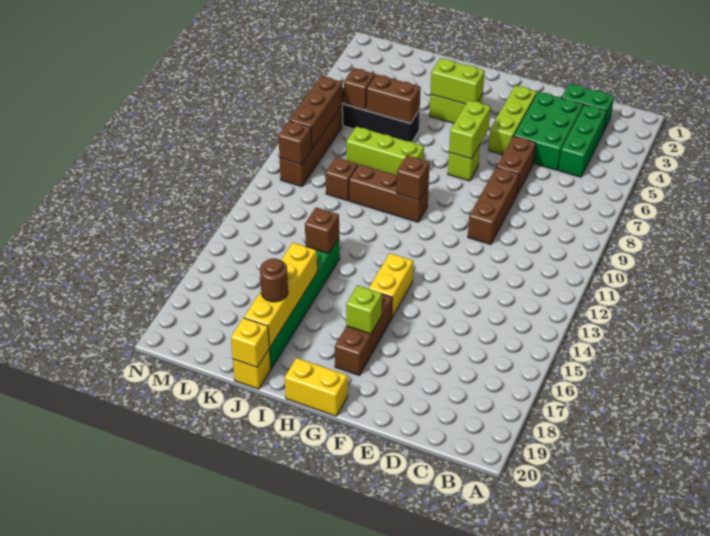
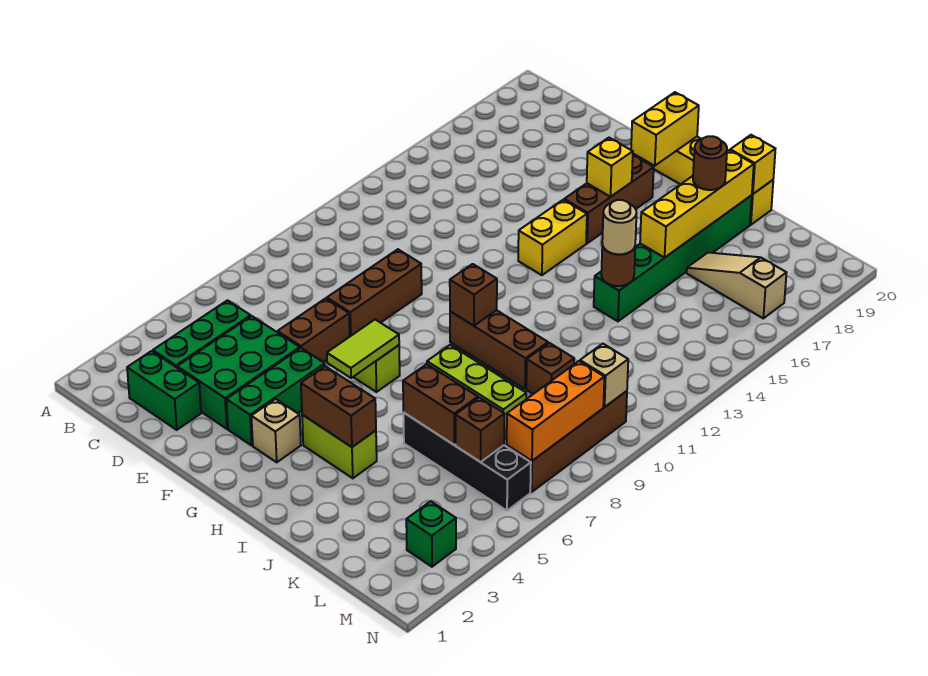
lime 1x3 brick [489,85,537,155] -> green 1x3 brick [226,348,325,445]
none -> tan 1x1 brick [251,399,301,462]
lime 1x2 brick [449,100,491,159] -> lime 1x2 tile [327,320,399,378]
lime 1x1 brick [346,285,382,334] -> yellow 1x1 brick [587,138,633,197]
none -> yellow 1x2 brick [631,92,699,166]
lime 1x2 brick [430,58,485,104] -> brown 1x2 brick [301,366,376,447]
brown 1x1 brick [305,207,339,254] -> brown 1x1 round brick [601,244,635,286]
none -> tan 1x1 round brick [602,200,636,254]
none -> tan 1x3 slope [687,253,786,318]
none -> green 1x1 brick [406,501,456,567]
brown 1x3 brick [290,76,342,148] -> orange 1x3 brick [507,361,604,461]
brown 1x1 brick [279,121,312,164] -> tan 1x1 brick [580,344,628,407]

